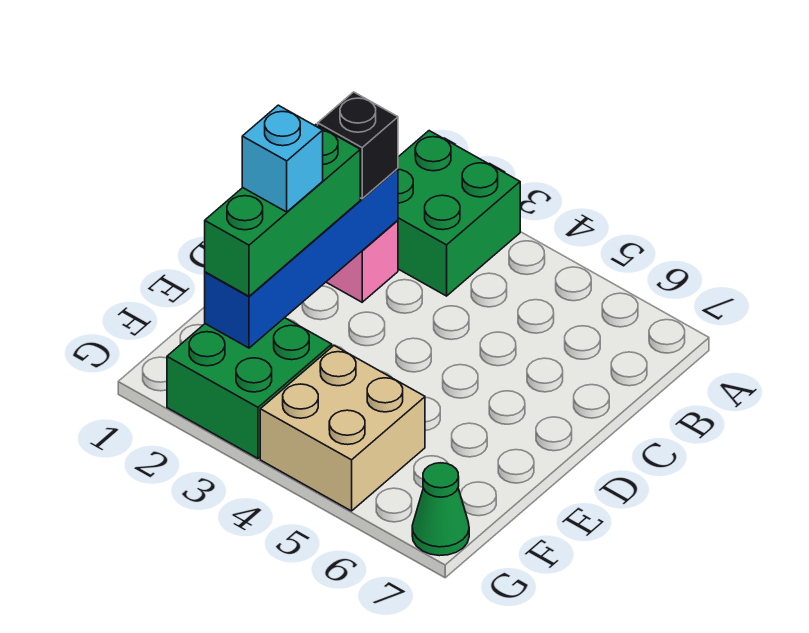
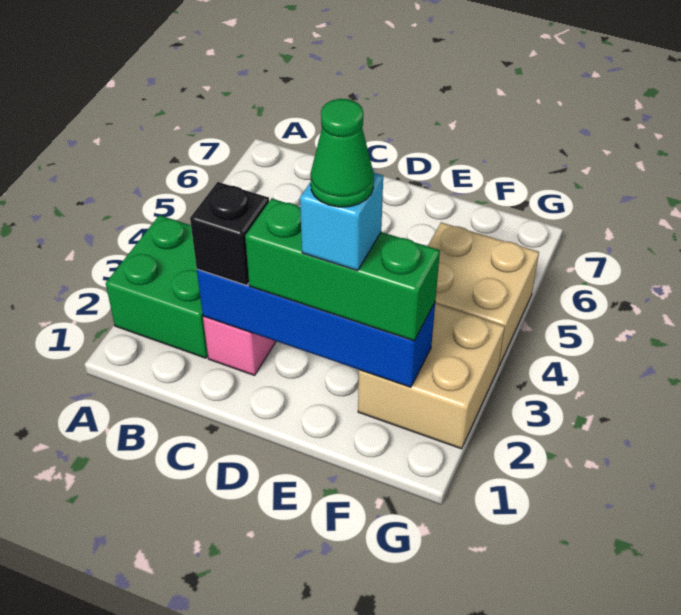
green 2x2 brick [167,318,332,458] -> tan 2x2 brick [358,304,505,449]
green 1x1 cone [412,463,469,556] -> green 1x1 cone moved to [310,99,374,207]

